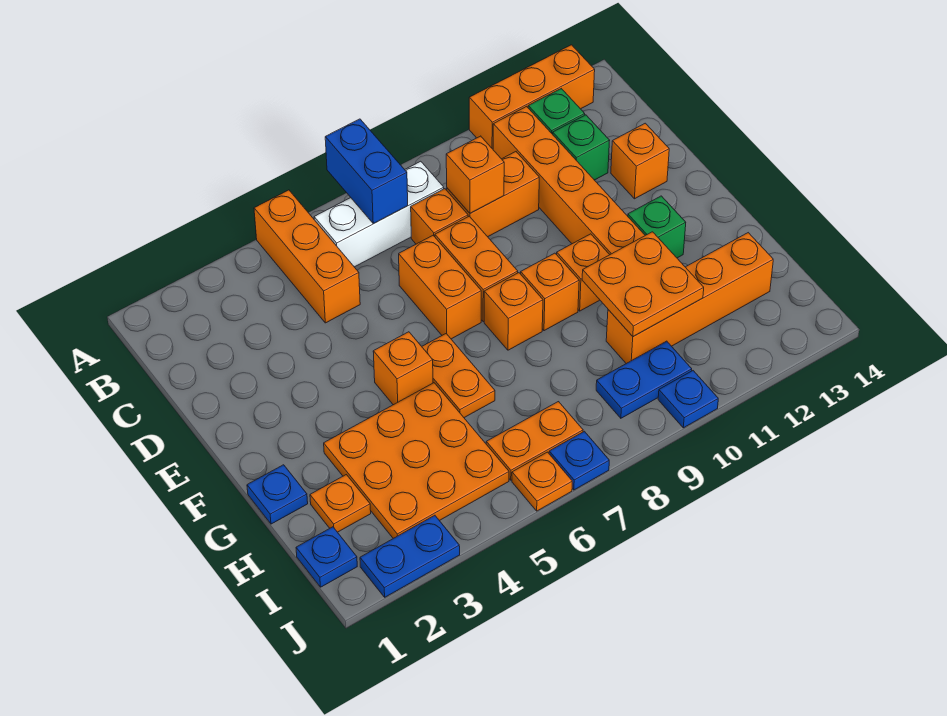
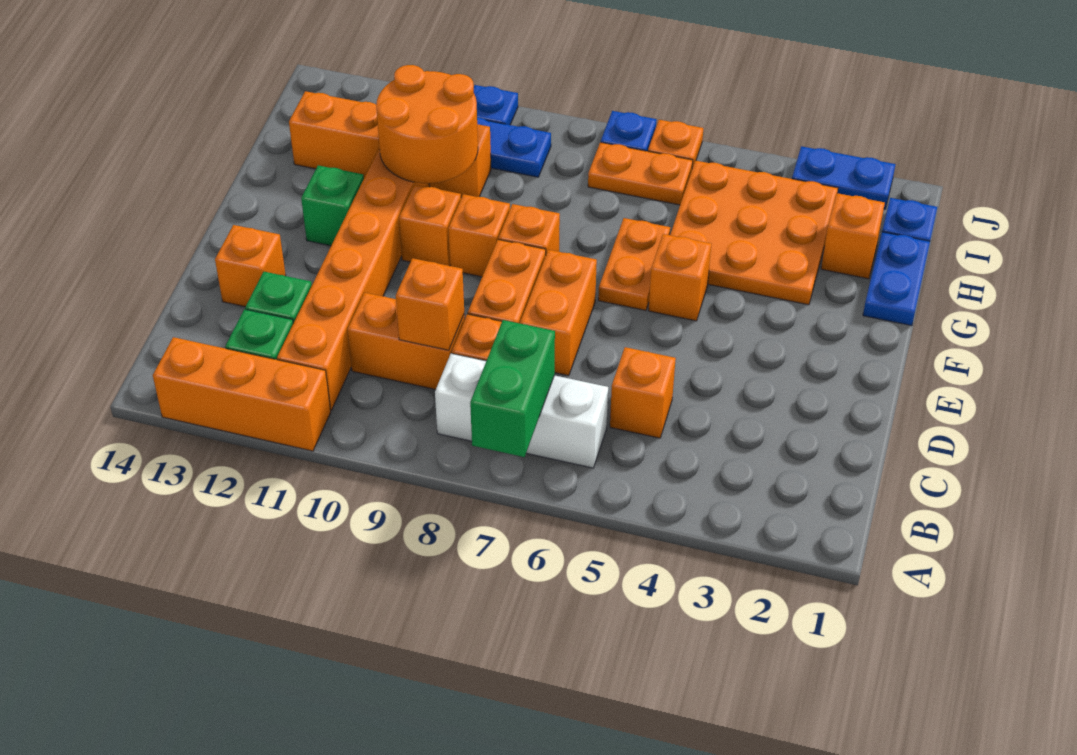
orange 1x3 brick [254,190,360,323] -> orange 1x1 brick [610,347,676,438]
blue 1x2 brick [325,119,408,224] -> green 1x2 brick [470,320,555,457]
blue 1x1 plate [247,465,308,524] -> blue 1x2 plate [863,232,930,326]
orange 2x2 plate [582,232,704,337] -> orange 2x2 round brick [376,65,478,183]
orange 1x1 plate [310,475,371,532] -> orange 1x1 brick [821,193,885,279]

